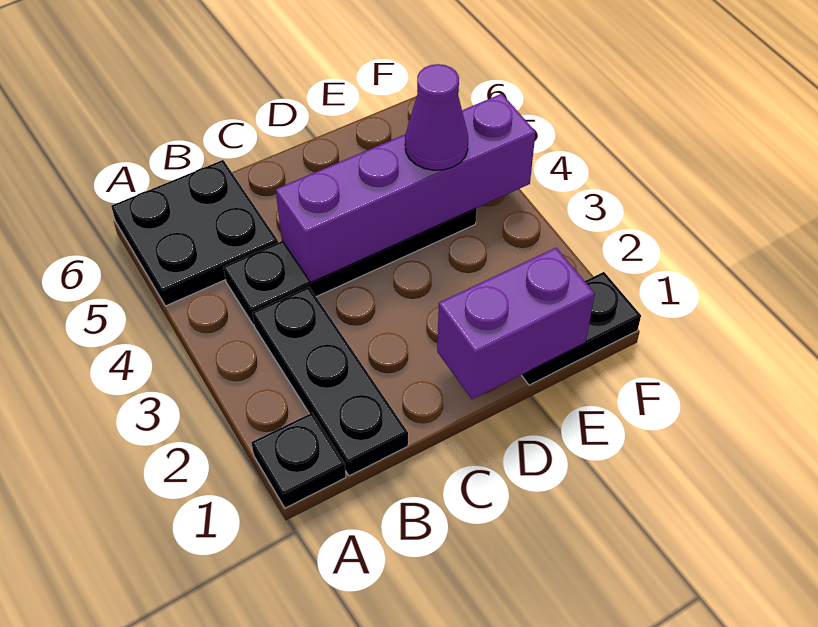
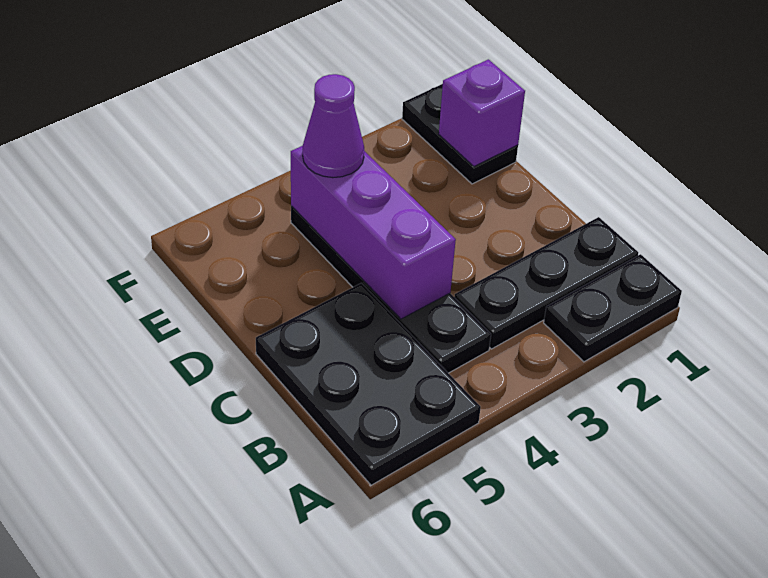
black 1x1 plate [252,413,346,508] -> black 1x2 plate [544,254,682,362]
black 2x2 plate [111,160,278,306] -> black 2x3 plate [256,283,481,485]
purple 1x4 brick [276,94,536,282] -> purple 1x3 brick [291,146,456,319]
purple 1x2 brick [437,248,595,399] -> purple 1x1 brick [439,59,525,166]

